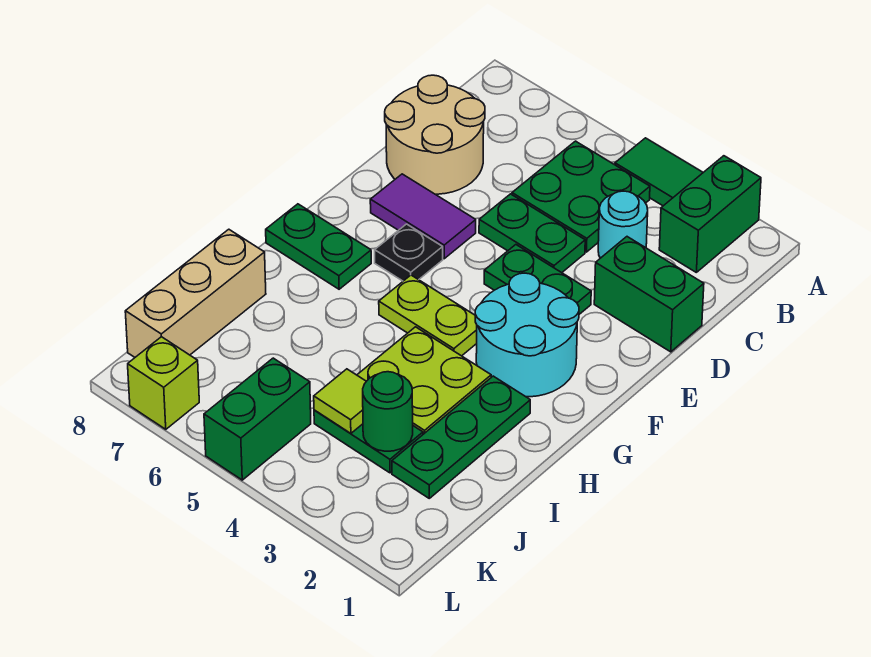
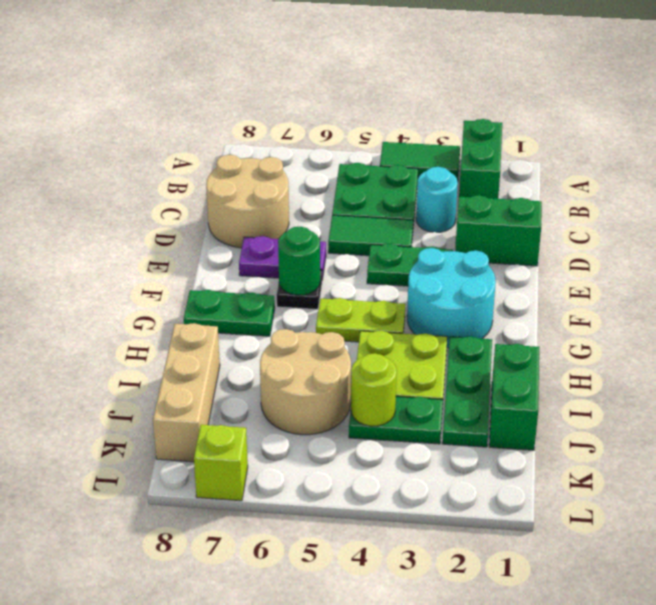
green 1x2 plate [479,194,585,273] -> green 1x2 tile [328,215,413,256]
purple 1x2 tile [370,174,476,259] -> purple 1x2 plate [239,236,326,279]
none -> tan 2x2 round brick [260,329,351,435]
green 1x1 round brick [363,372,413,451] -> green 1x1 round brick moved to [278,227,320,295]
lime 1x1 tile [314,369,366,434] -> lime 1x1 round brick [351,353,397,426]
green 1x2 brick [204,358,311,480] -> green 1x2 brick moved to [489,344,539,450]

